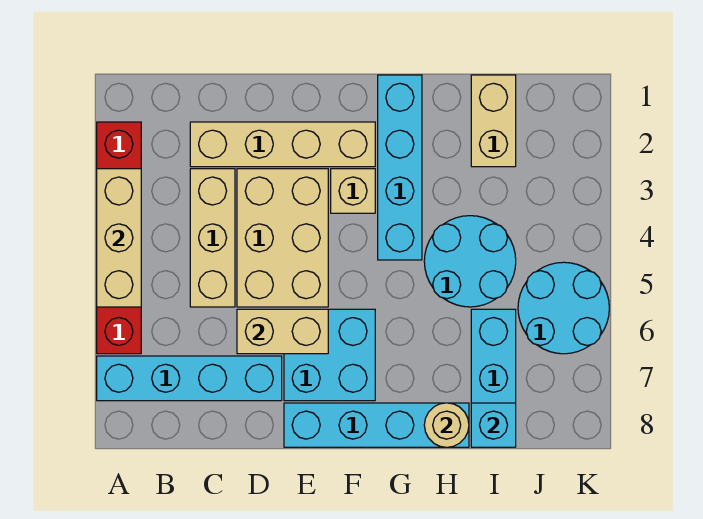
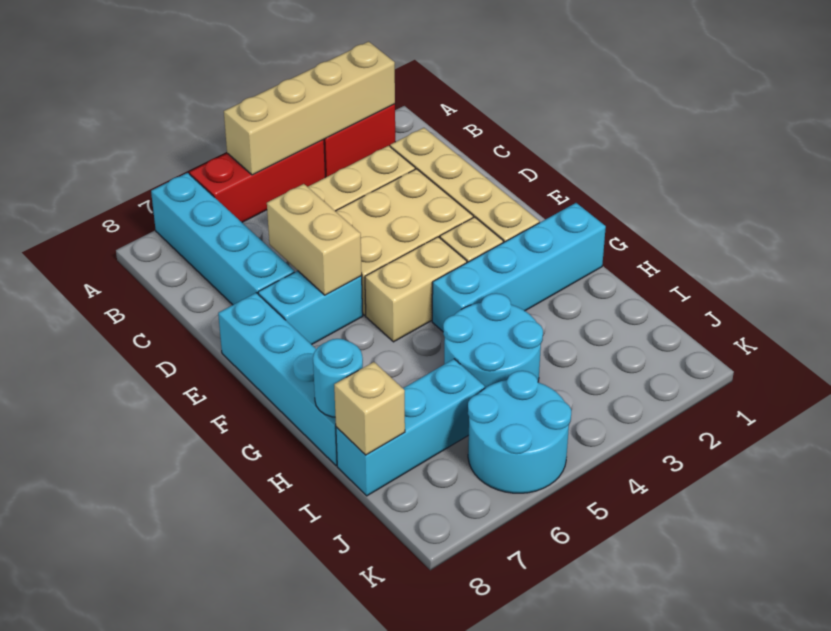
tan 1x3 brick [97,169,141,307] -> tan 1x4 brick [224,42,395,175]
cyan 2x2 brick [284,309,375,401] -> cyan 1x2 brick [258,271,363,345]
tan 1x1 round brick [424,403,469,447] -> cyan 1x1 round brick [313,339,363,417]
tan 1x2 brick [471,75,516,167] -> tan 1x2 brick moved to [365,237,467,342]
cyan 1x1 brick [471,403,516,447] -> tan 1x1 brick [334,362,405,455]

